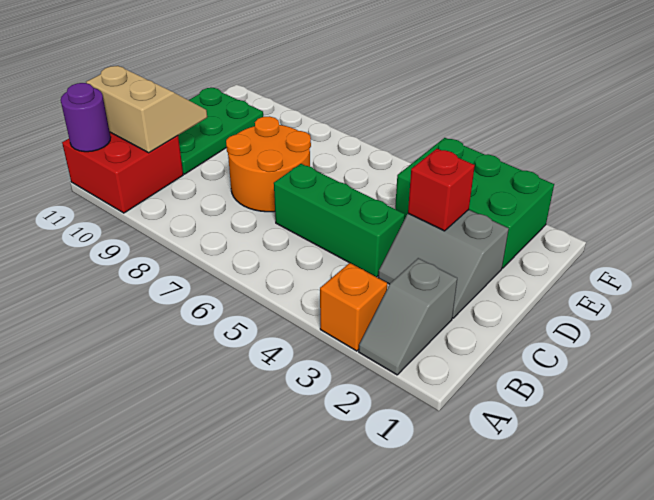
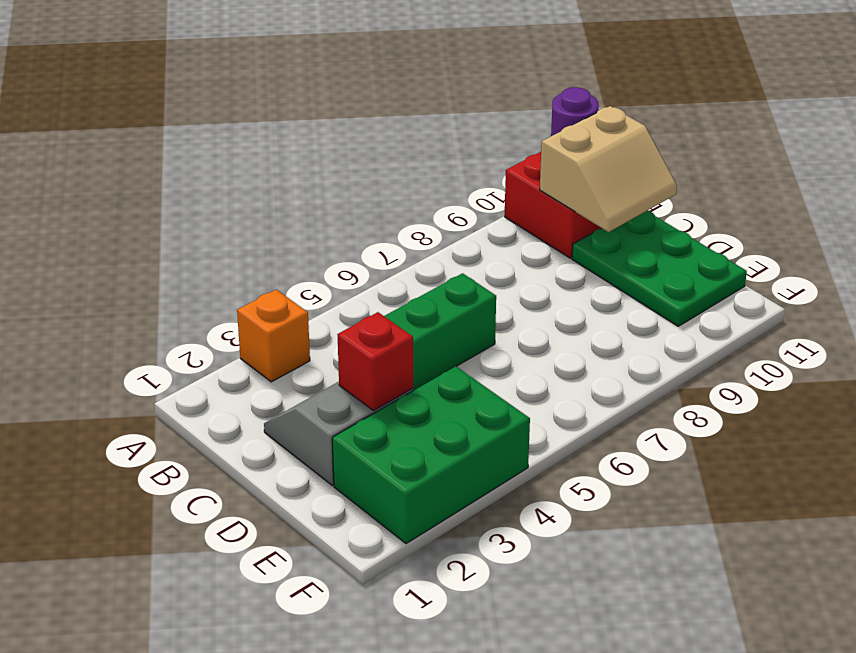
grey 1x2 slope [359,258,457,375] -> none
orange 2x2 round brick [226,116,311,212] -> none

